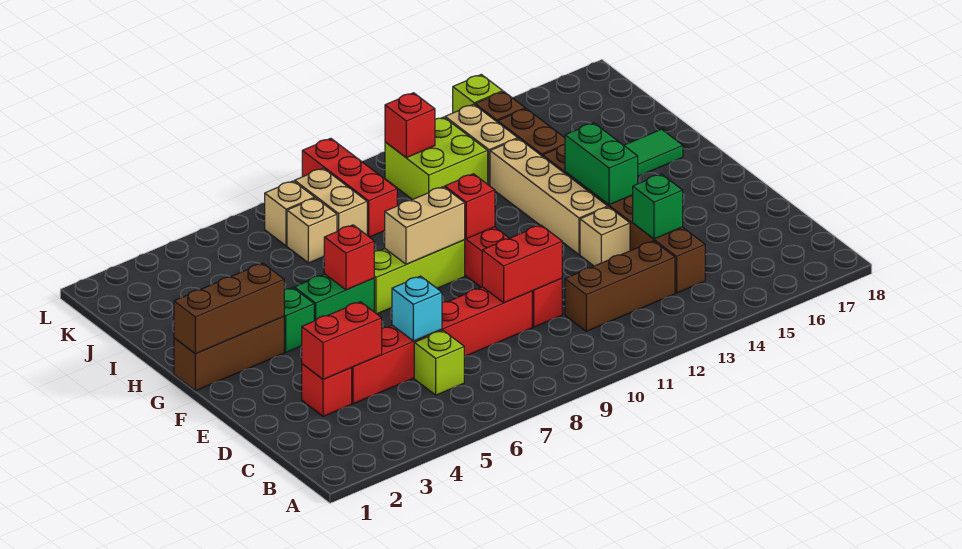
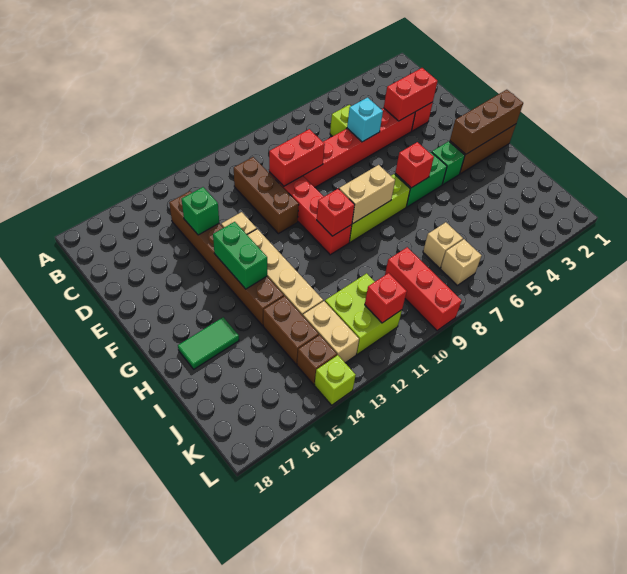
brown 1x3 brick [565,241,675,331] -> brown 1x3 brick turned to [234,157,299,234]
tan 1x2 brick [295,168,367,235] -> none

